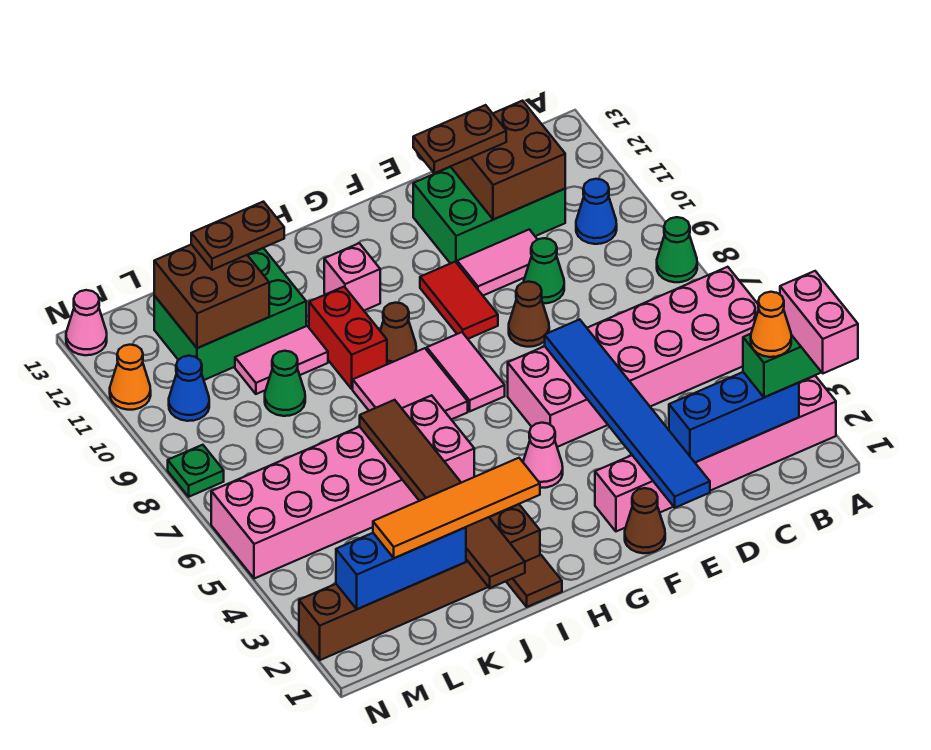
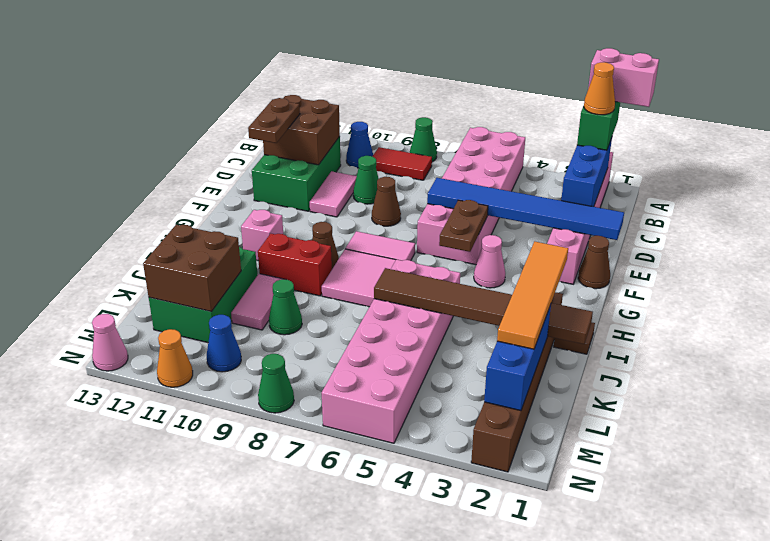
red 1x2 tile [420,262,498,339] -> red 1x2 tile moved to [372,147,432,180]
brown 1x2 plate [191,202,284,270] -> brown 1x2 plate moved to [439,200,488,252]
green 1x1 plate [168,445,224,497] -> green 1x1 cone [258,354,294,413]

